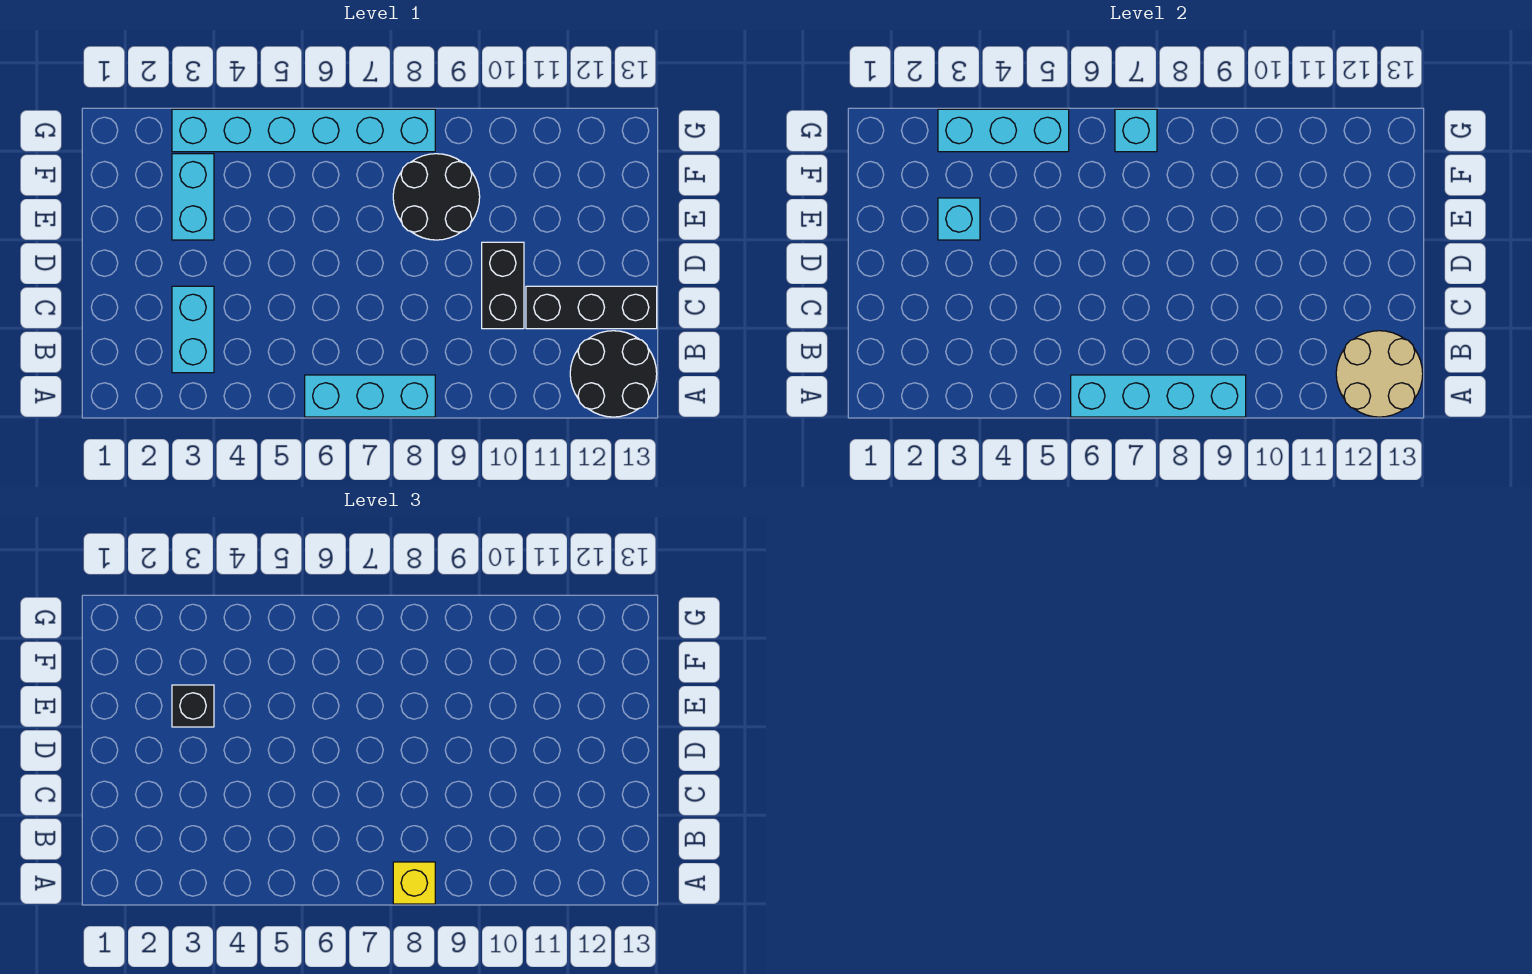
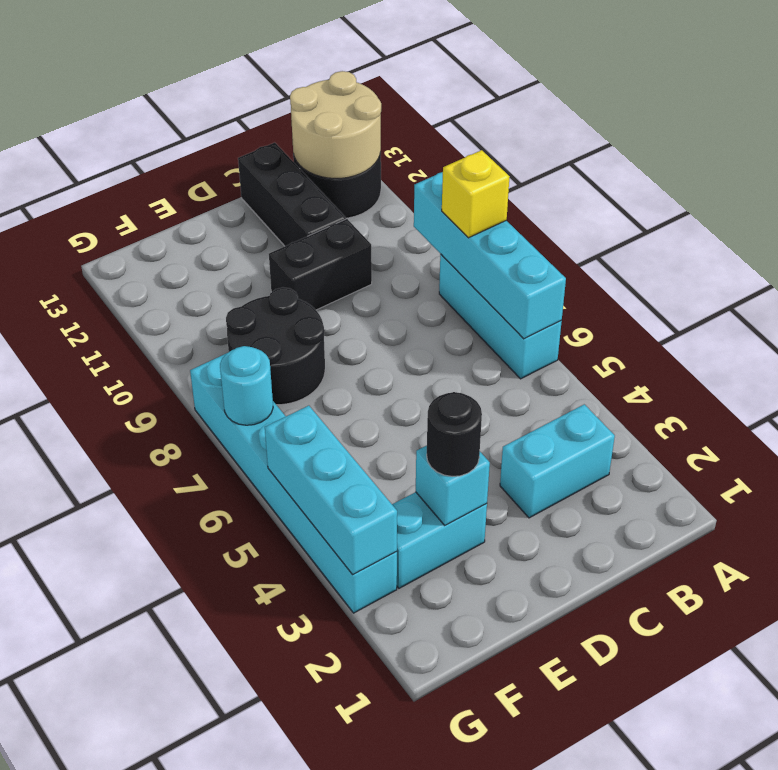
black 1x1 brick [172,685,214,727] -> black 1x1 round brick [427,392,482,477]
cyan 1x1 brick [1115,109,1157,152] -> cyan 1x1 round brick [220,346,273,425]

